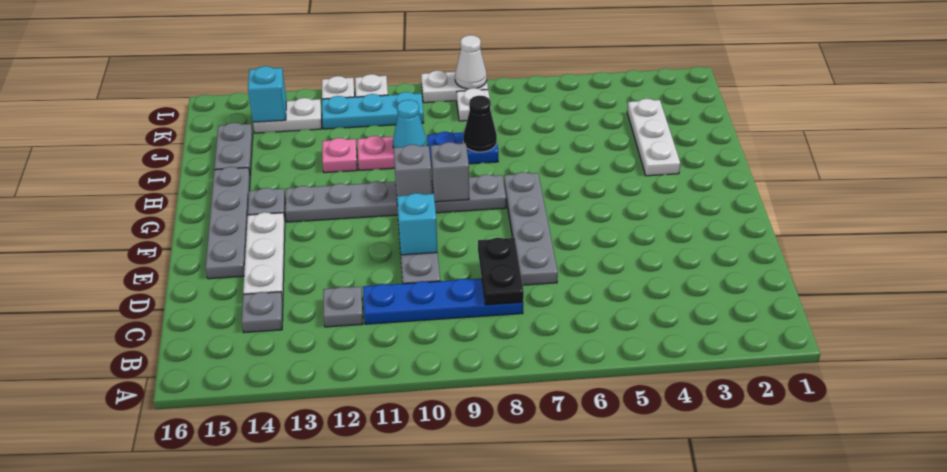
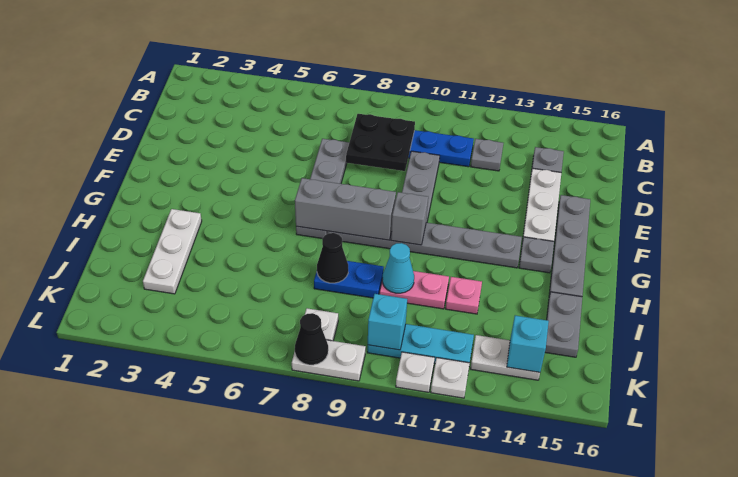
black 1x2 plate [478,238,524,305] -> black 2x2 plate [346,114,415,171]
cyan 1x1 brick [397,193,438,255] -> cyan 1x1 brick moved to [368,294,407,350]
grey 1x1 brick [431,142,469,202] -> grey 1x3 brick [295,178,396,240]
white 1x1 cone [455,35,487,89] -> black 1x1 cone [295,313,328,365]

